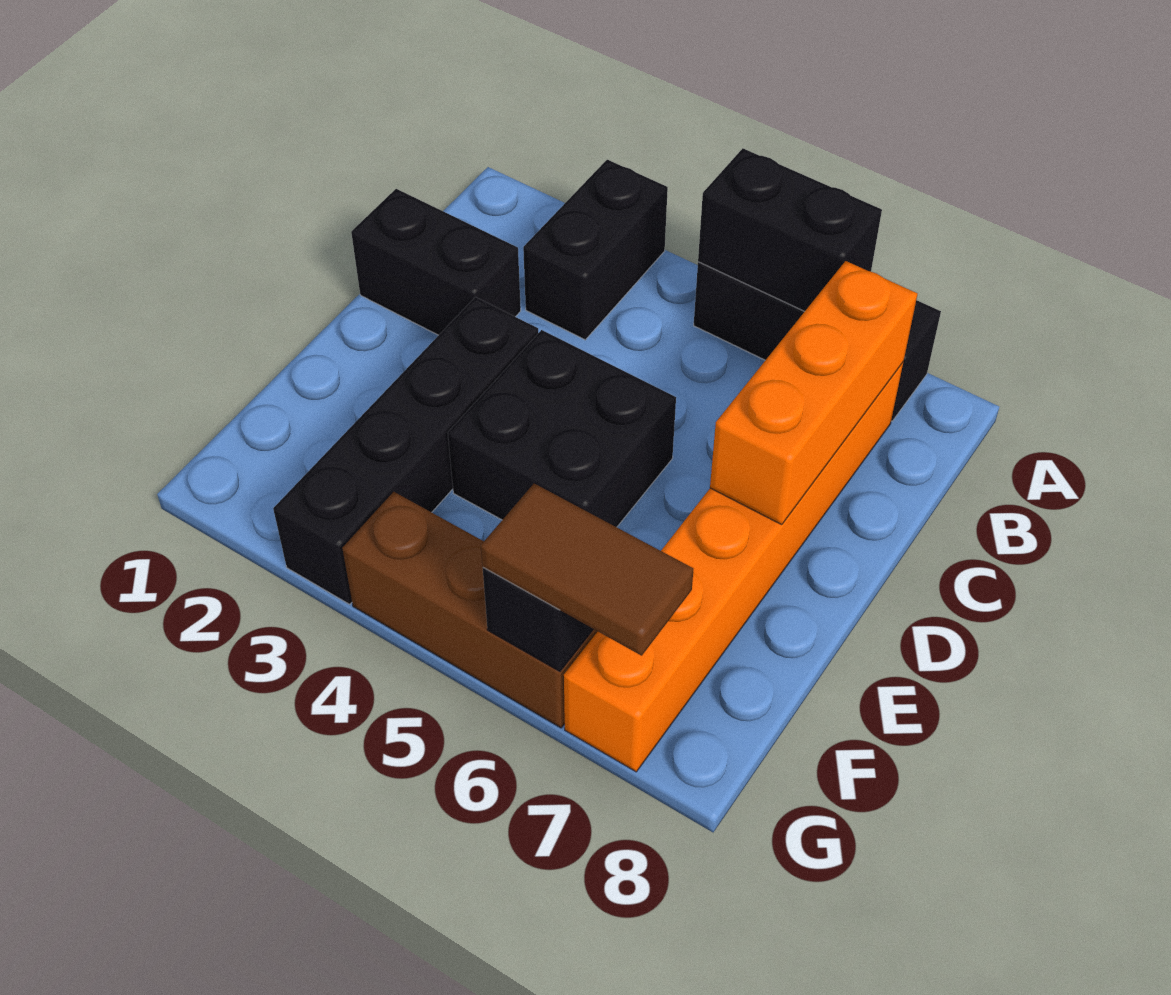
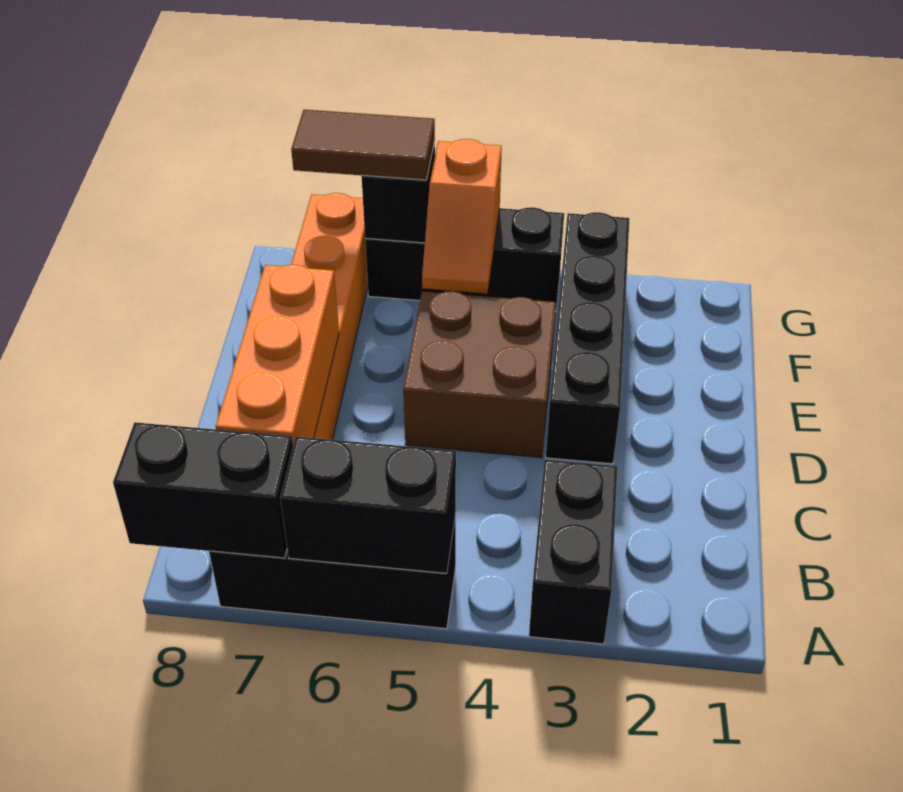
black 1x2 brick [351,189,521,335] -> black 1x2 brick moved to [113,422,293,558]
black 2x2 brick [448,330,676,527] -> brown 2x2 brick [403,291,556,458]
none -> orange 1x2 slope [422,139,502,294]
brown 1x3 brick [342,492,598,728] -> black 1x3 brick [365,207,564,311]

